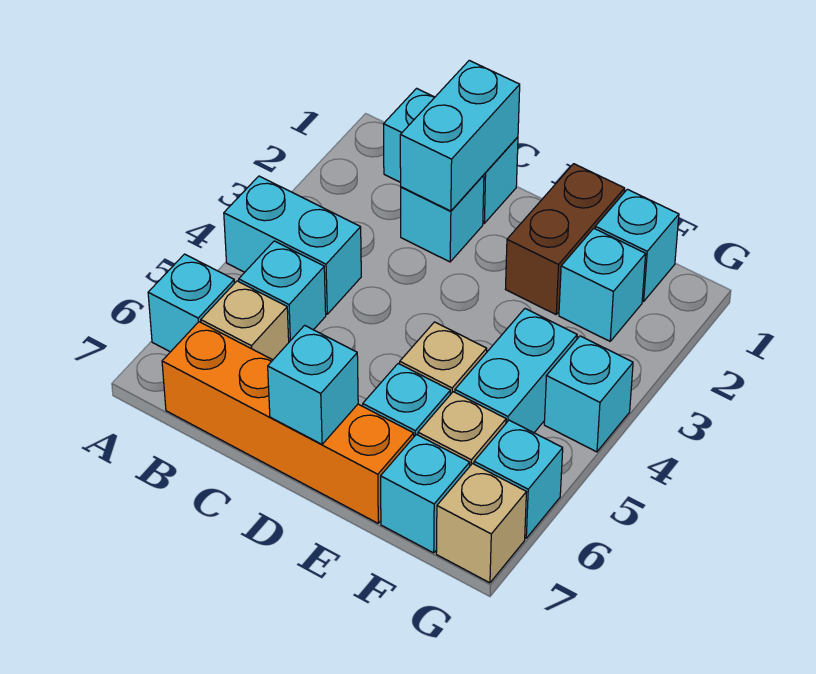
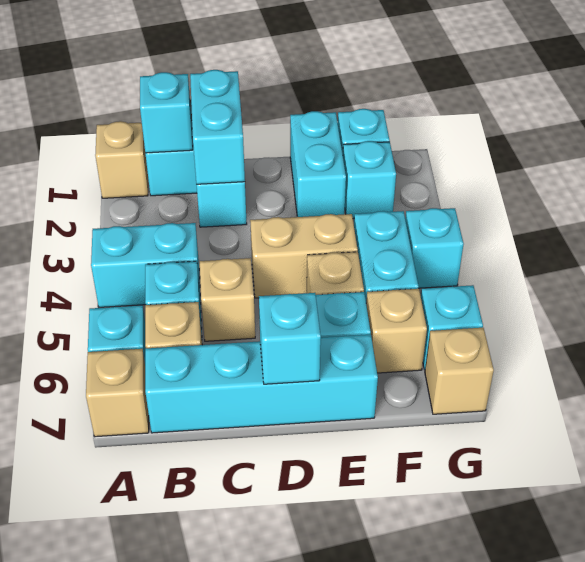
none -> tan 1x1 brick [95,121,148,198]
none -> tan 1x1 brick [86,349,149,437]
orange 1x4 brick [162,322,414,523] -> cyan 1x4 brick [145,335,378,433]
none -> tan 1x1 brick [200,258,255,341]
none -> tan 1x2 brick [250,214,358,298]
brown 1x2 brick [506,164,625,314] -> cyan 1x2 brick [290,111,346,217]
cyan 1x1 brick [381,434,470,553] -> cyan 1x1 brick moved to [140,72,193,153]

